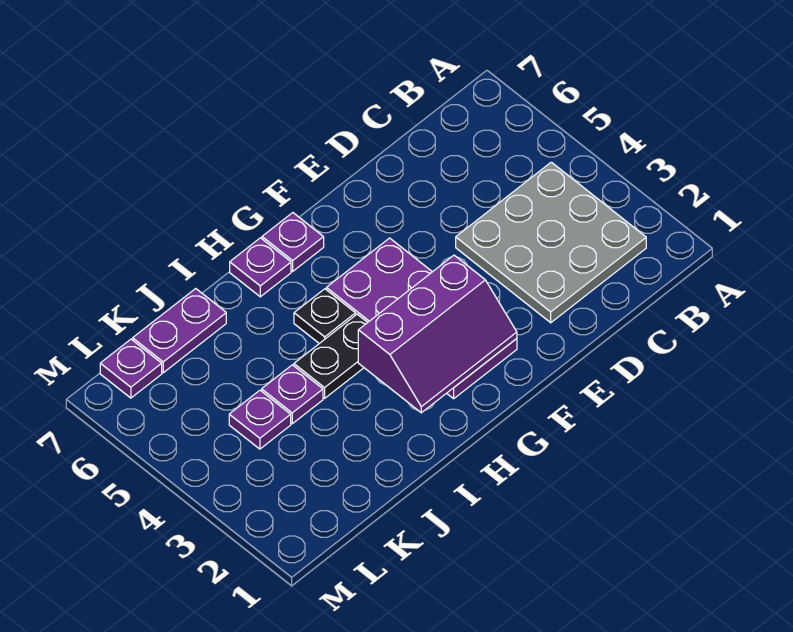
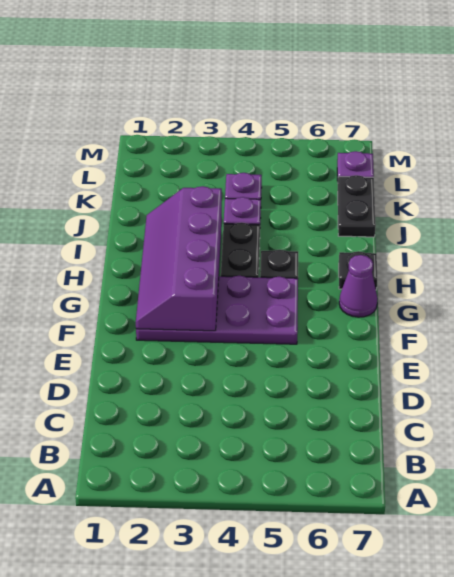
grey 3x3 plate [456,162,646,323] -> none
purple 2x3 slope [358,255,517,413] -> purple 2x4 slope [136,186,222,331]
purple 1x1 plate [262,213,324,271] -> purple 1x1 cone [339,255,378,317]
purple 1x1 plate [230,238,291,297] -> black 1x1 plate [339,251,377,290]
purple 1x2 plate [133,289,226,373] -> black 1x2 plate [338,175,376,237]

